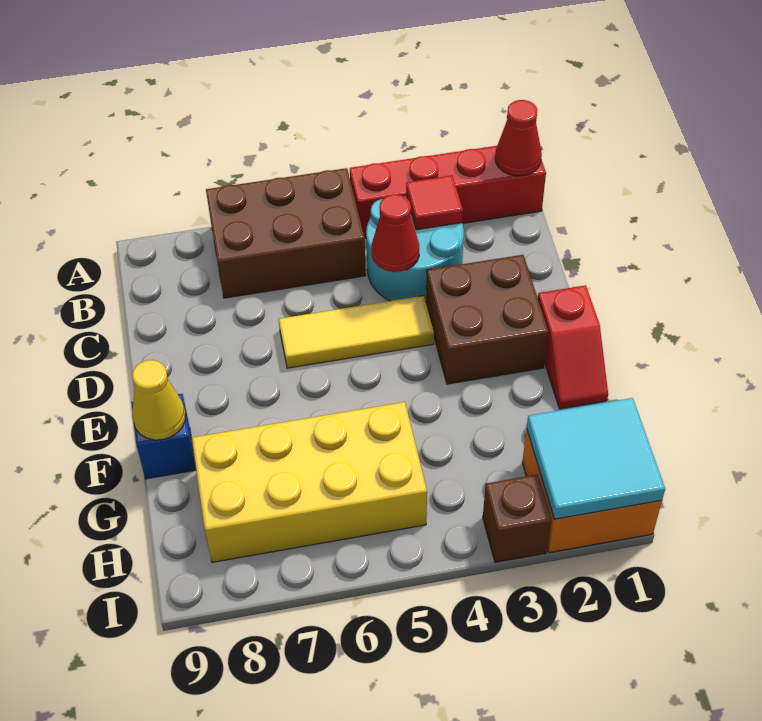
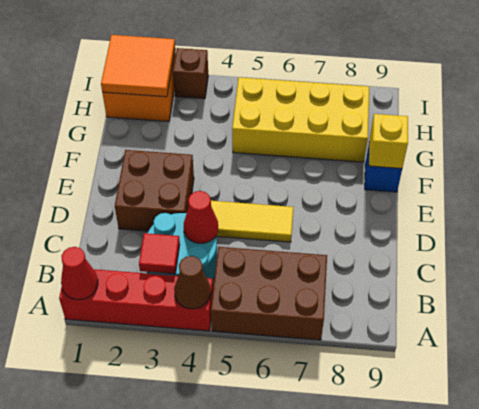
none -> brown 1x1 cone [174,256,211,309]
red 1x2 slope [538,285,608,409] -> none
yellow 1x1 cone [132,360,186,440] -> yellow 1x1 brick [369,114,408,168]
cyan 2x2 tile [527,398,665,519] -> orange 2x2 tile [101,35,175,97]

